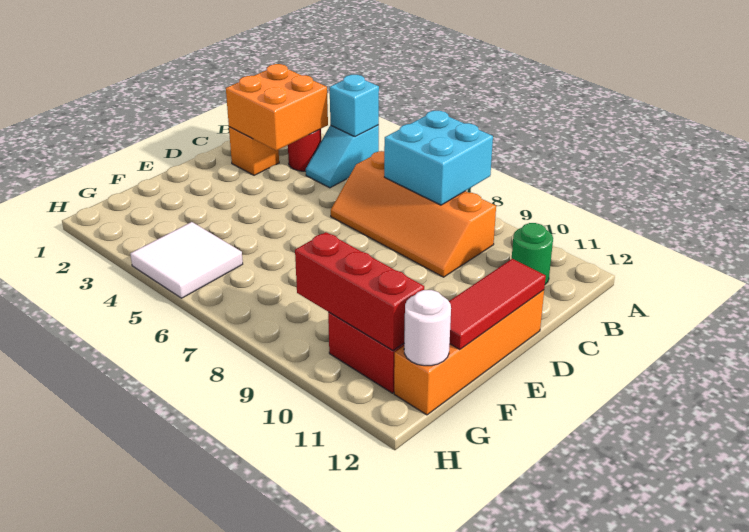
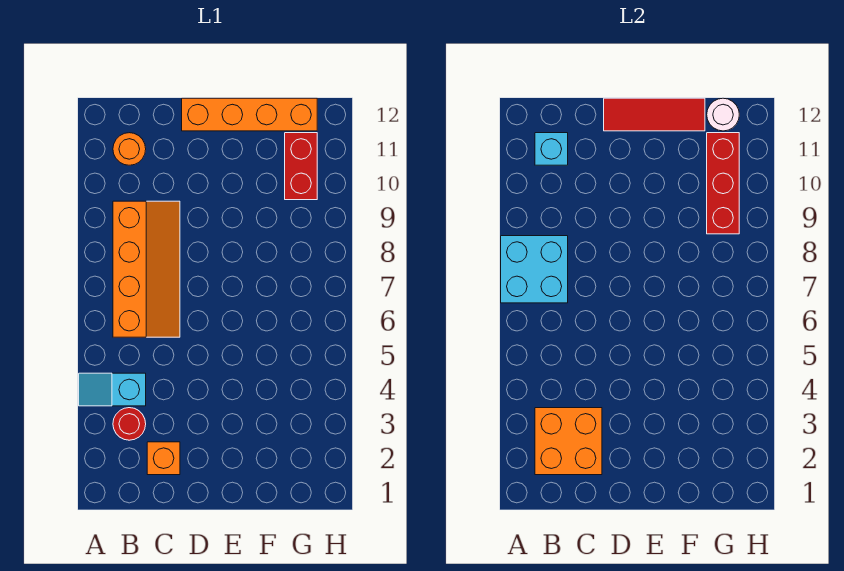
cyan 1x2 slope [306,125,379,188] -> cyan 1x2 slope turned to [79,373,146,406]
cyan 1x1 brick [330,75,379,137] -> cyan 1x1 brick moved to [535,133,568,165]
green 1x1 round brick [512,223,553,284] -> orange 1x1 round brick [113,133,146,165]
white 2x2 tile [130,222,243,298] -> none

